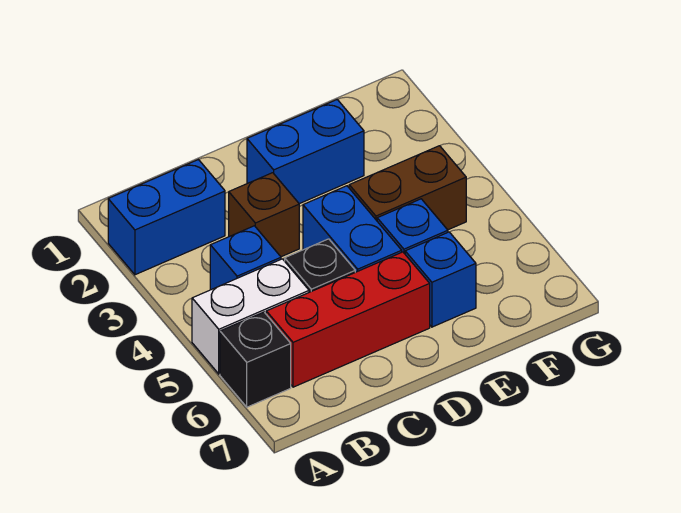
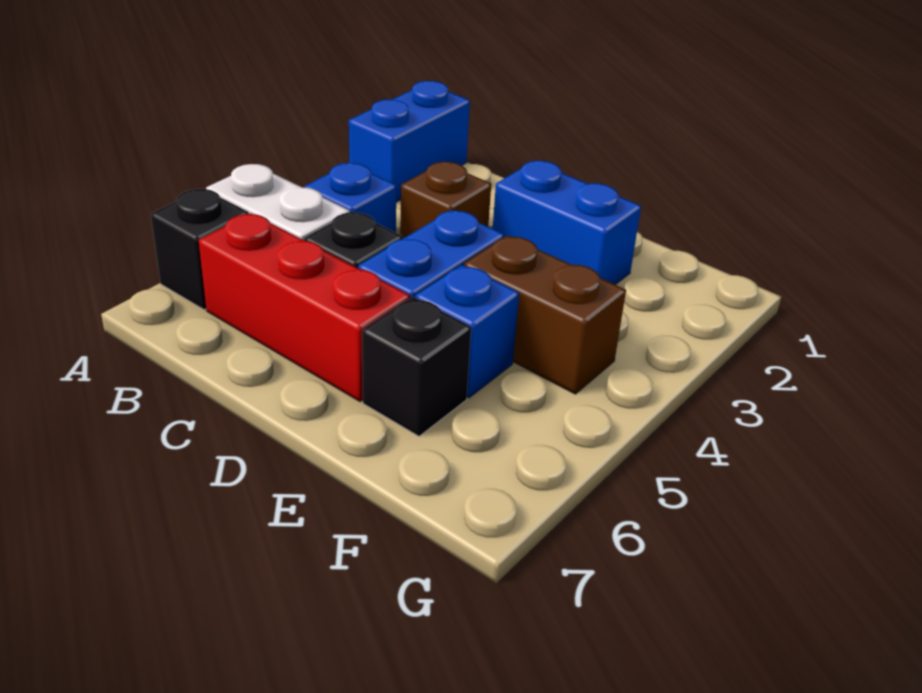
blue 1x2 brick [108,160,225,275] -> blue 1x2 brick turned to [349,81,470,202]
blue 1x1 brick [405,232,476,327] -> black 1x1 brick [362,297,471,436]

